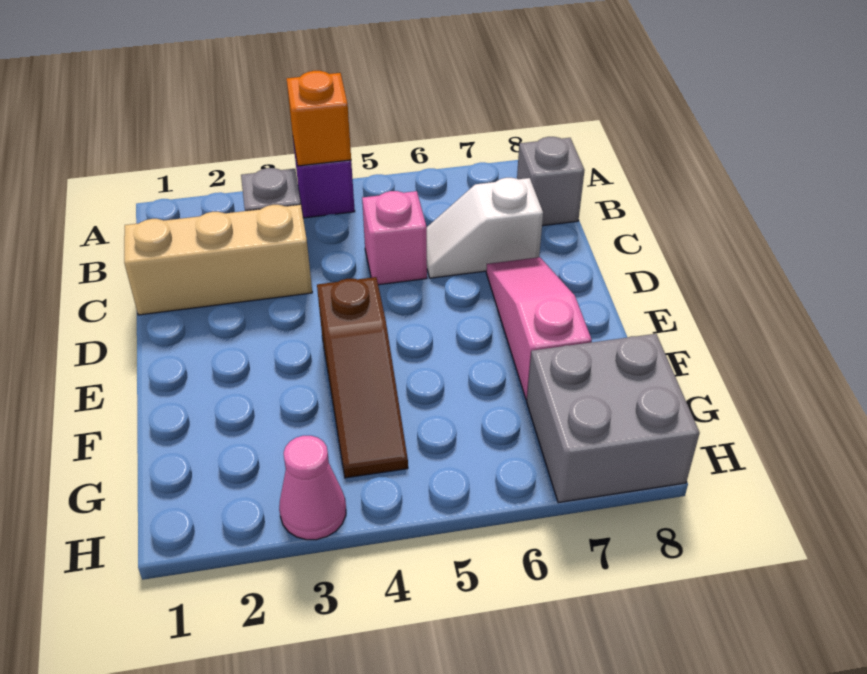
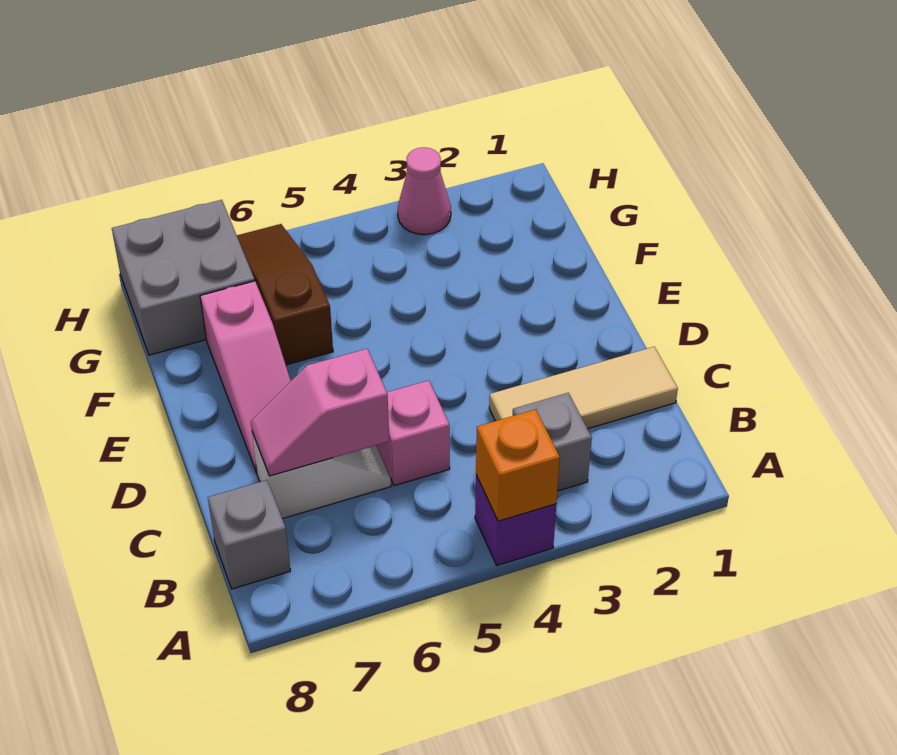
tan 1x3 brick [124,205,312,315] -> tan 1x3 tile [489,347,678,429]
none -> pink 1x2 slope [251,349,389,476]
brown 1x3 slope [317,277,408,478] -> brown 1x3 slope moved to [237,224,333,365]

